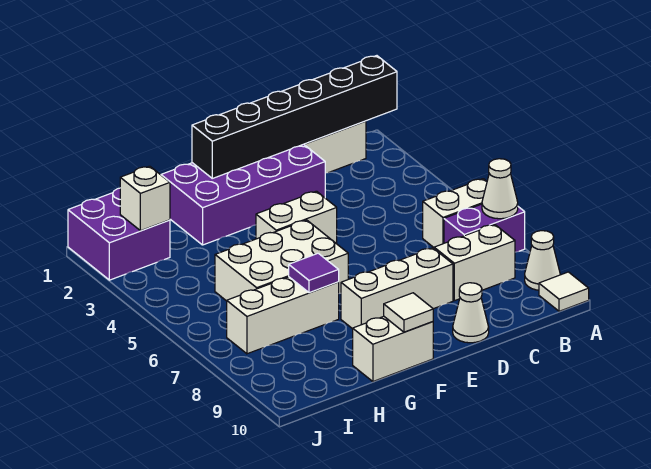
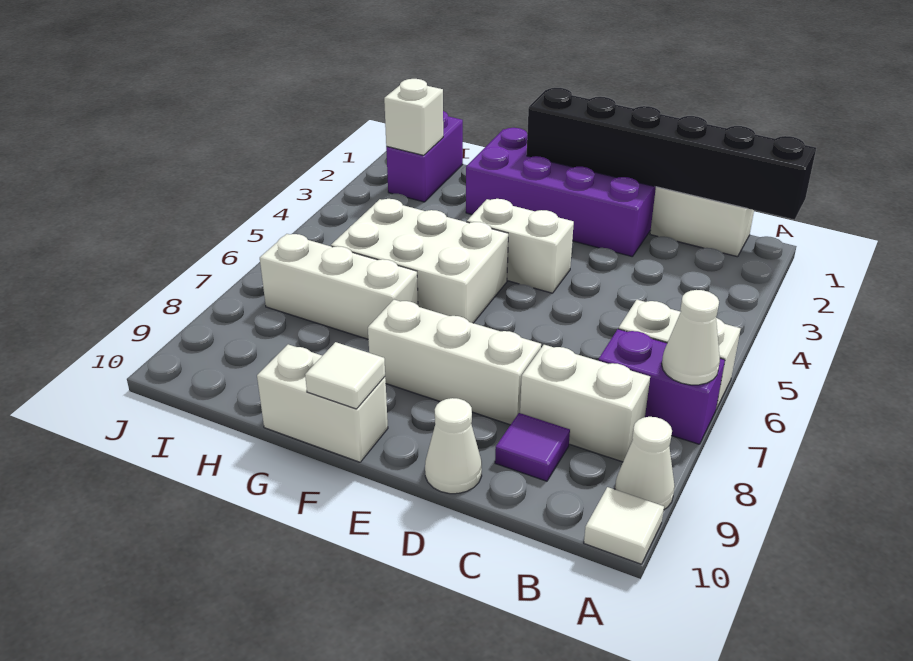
purple 1x1 tile [289,253,339,293] -> purple 1x1 tile moved to [495,413,570,481]
purple 2x2 brick [68,188,170,280] -> purple 1x2 brick [386,111,463,202]

